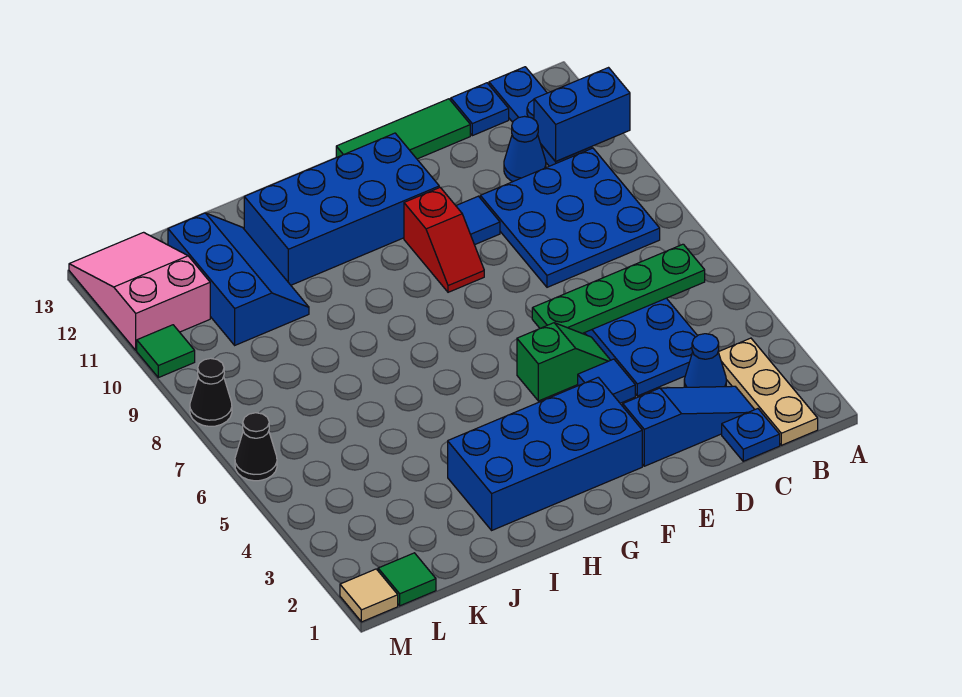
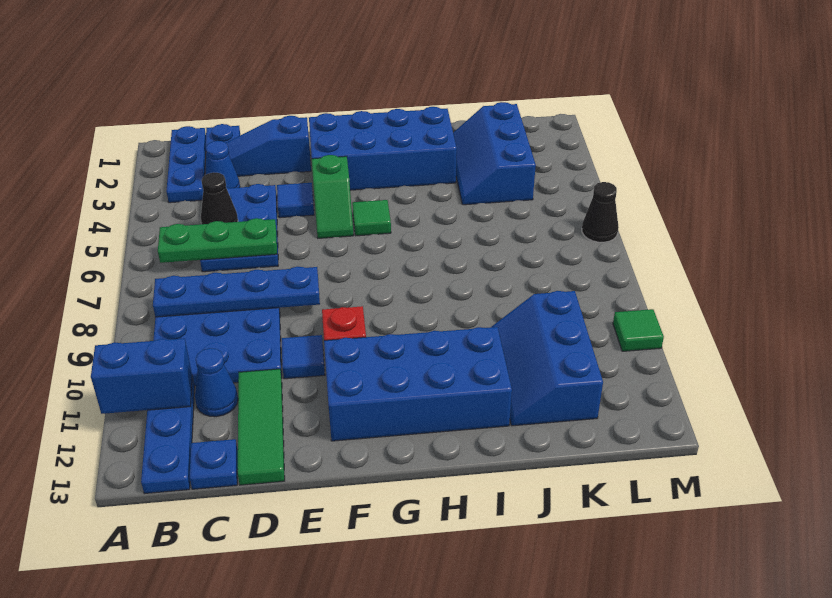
tan 1x3 plate [719,338,818,445] -> blue 1x3 plate [166,126,206,203]
green 1x4 plate [532,244,705,334] -> green 1x3 plate [158,218,277,263]
none -> blue 1x4 plate [153,267,320,317]
green 1x3 tile [336,99,470,159] -> green 1x3 tile turned to [238,369,285,485]
green 1x2 slope [517,323,610,401] -> green 1x2 slope turned to [312,155,353,238]
none -> blue 2x3 slope [453,102,536,205]
green 1x1 tile [378,553,436,606] -> green 1x1 tile moved to [352,200,391,236]
pink 2x3 slope [69,232,210,350] -> none
tan 1x1 tile [340,569,398,622] -> none
black 1x1 cone [190,358,232,426] -> black 1x1 cone moved to [201,172,238,224]

